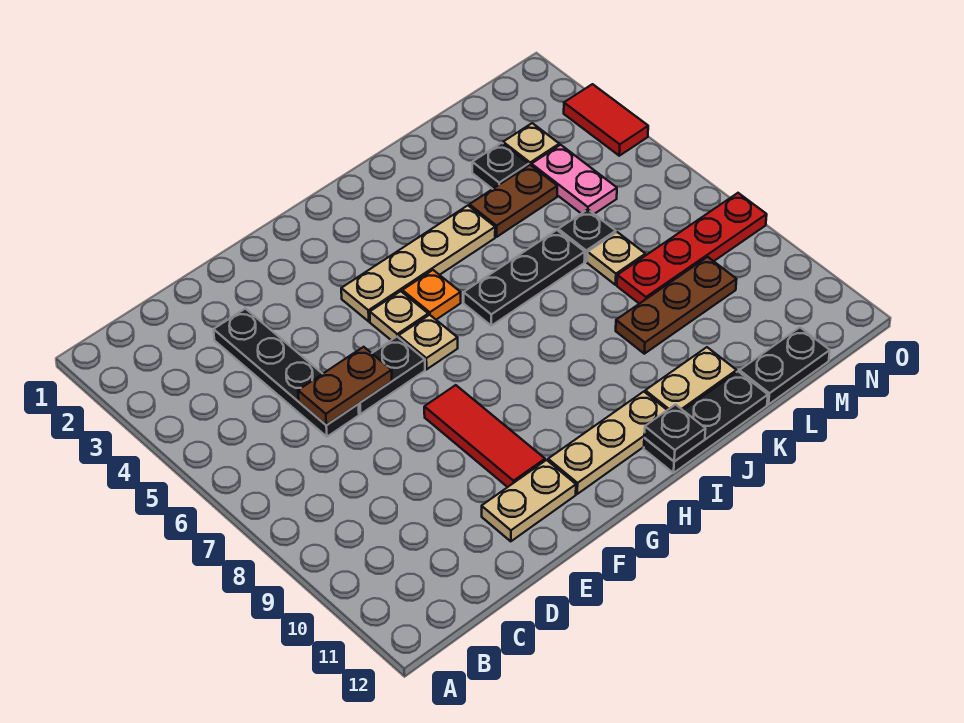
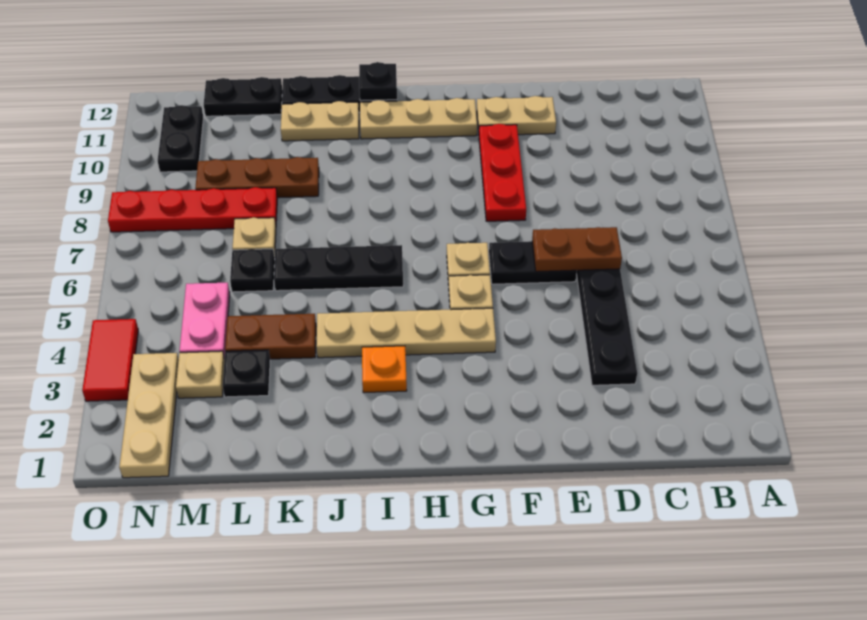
red 1x3 tile [424,385,545,487] -> red 1x3 plate [479,124,526,221]
orange 1x1 plate [402,270,461,320] -> orange 1x1 plate moved to [362,346,407,393]
none -> tan 1x3 plate [119,353,179,478]
none -> black 1x2 plate [158,105,203,172]

